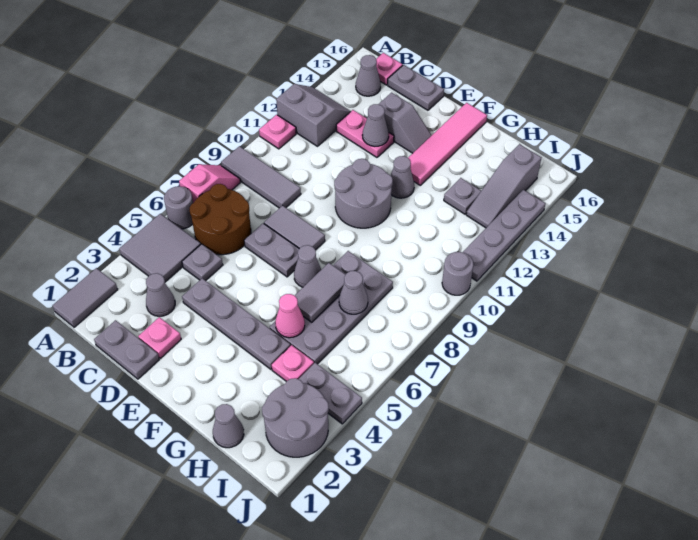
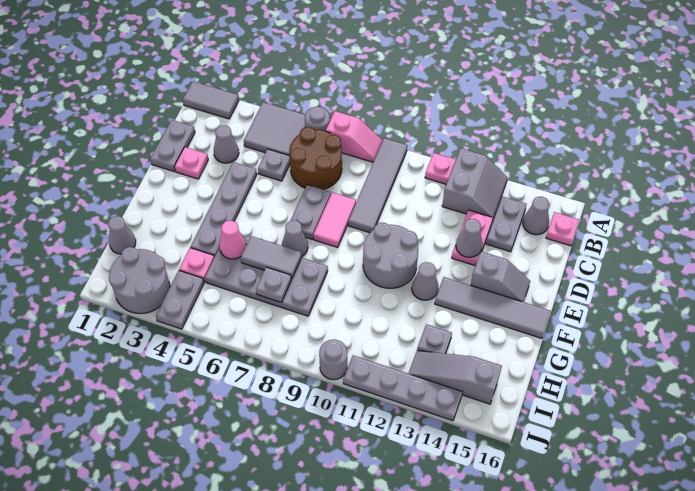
grey 1x3 tile [221,146,301,208] -> grey 1x4 tile [348,138,407,233]
grey 1x2 plate [388,65,444,110] -> grey 1x2 plate moved to [486,197,527,252]
grey 1x2 tile [264,205,325,250] -> pink 1x2 tile [313,192,356,247]
grey 1x2 slope [378,93,432,153] -> grey 1x2 slope turned to [471,251,530,302]
pink 1x4 tile [408,103,487,185] -> grey 1x4 tile [435,277,551,338]
grey 1x1 cone [339,271,368,314] -> grey 1x1 plate [256,267,291,303]

